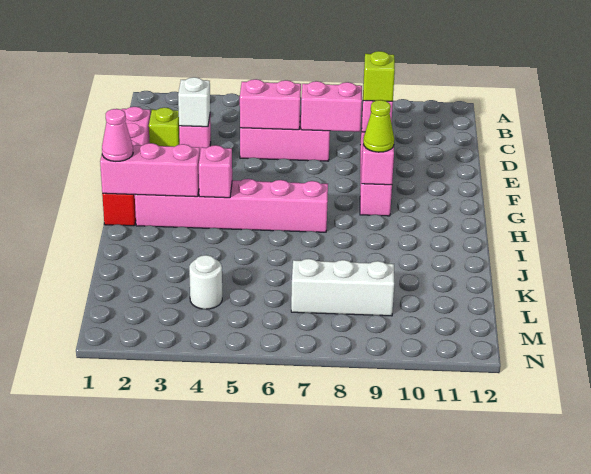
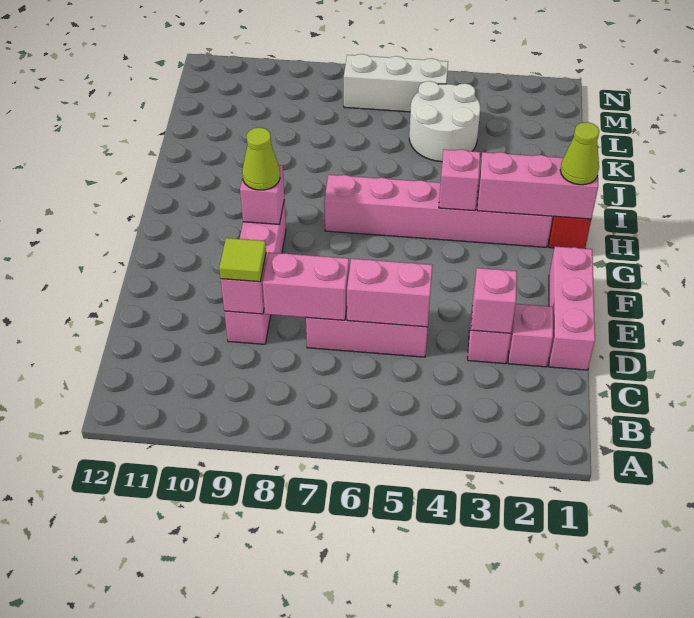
lime 1x1 brick [149,108,180,147] -> pink 1x1 brick [508,304,553,367]
white 1x1 brick [178,77,210,127] -> pink 1x1 brick [471,268,517,333]
lime 1x1 brick [363,51,395,102] -> lime 1x1 tile [219,238,266,282]
pink 1x1 cone [102,109,133,161] -> lime 1x1 cone [560,122,599,185]
white 1x1 round brick [189,255,222,309] -> white 2x2 round brick [409,81,480,162]
white 1x3 brick [291,259,394,316] -> white 1x3 brick moved to [344,54,448,112]

